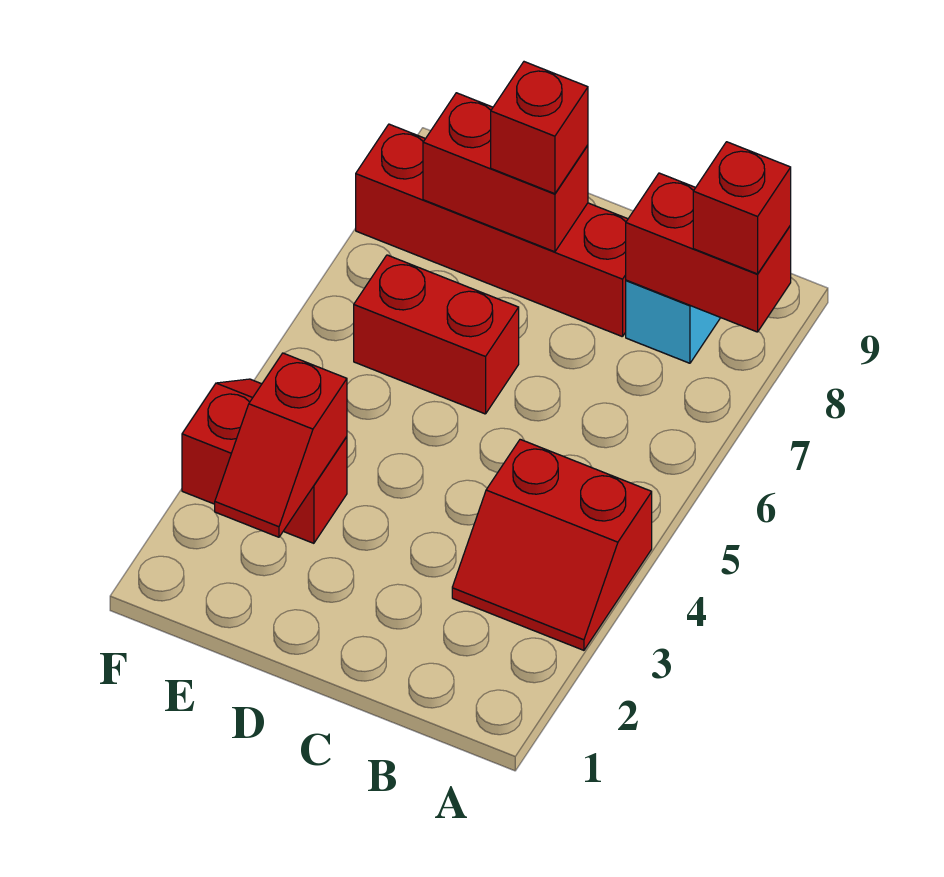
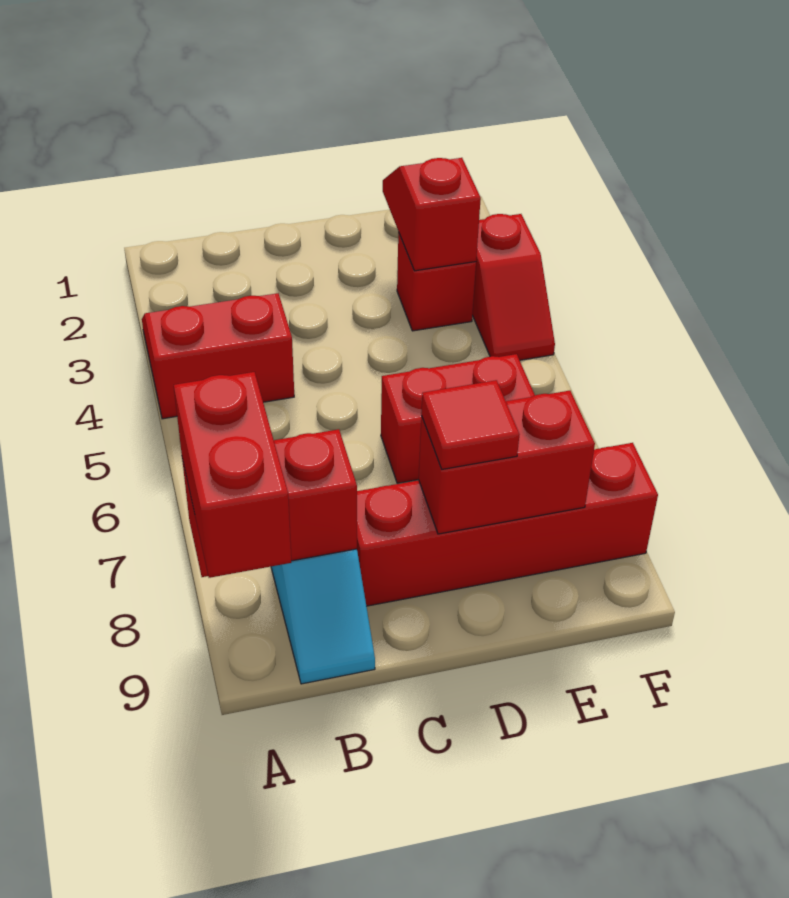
red 1x1 brick [693,142,791,274] -> red 1x2 brick [174,372,291,578]
red 1x1 brick [491,62,588,194] -> red 1x1 tile [421,380,519,469]

